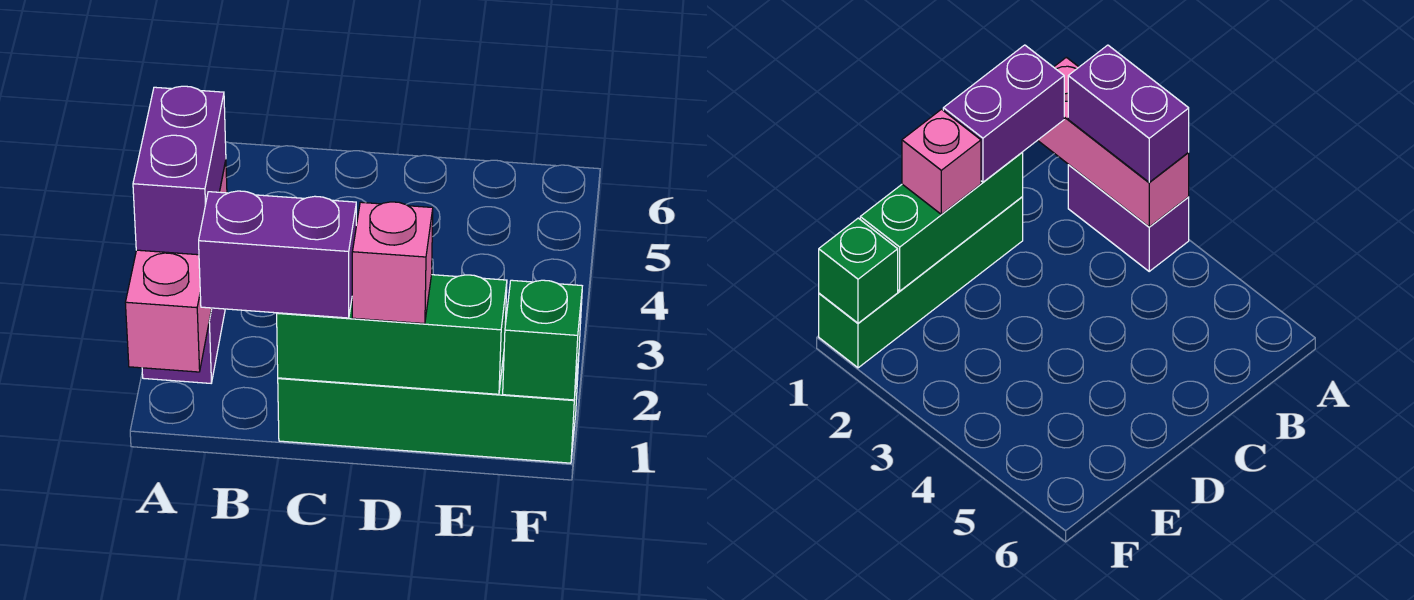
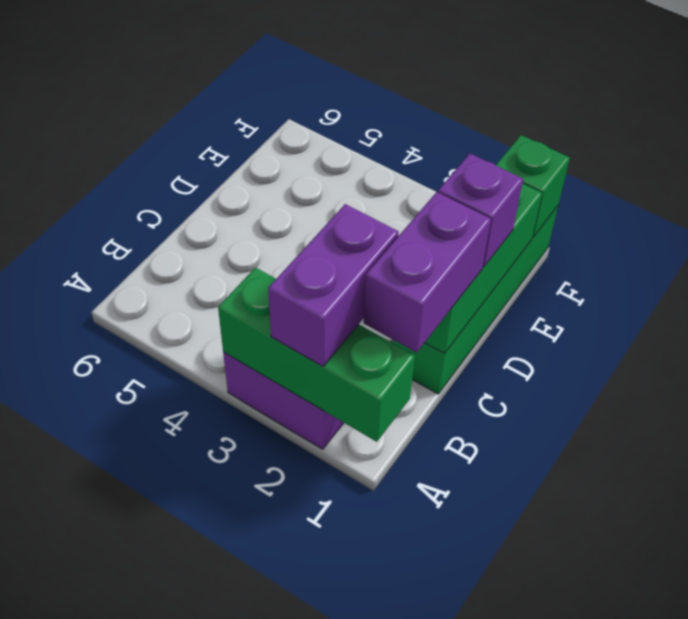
pink 1x3 brick [125,161,227,372] -> green 1x3 brick [218,268,415,442]
purple 1x2 brick [133,86,226,255] -> purple 1x2 brick turned to [268,204,399,367]
pink 1x1 brick [352,202,433,324] -> purple 1x1 brick [438,154,523,267]

